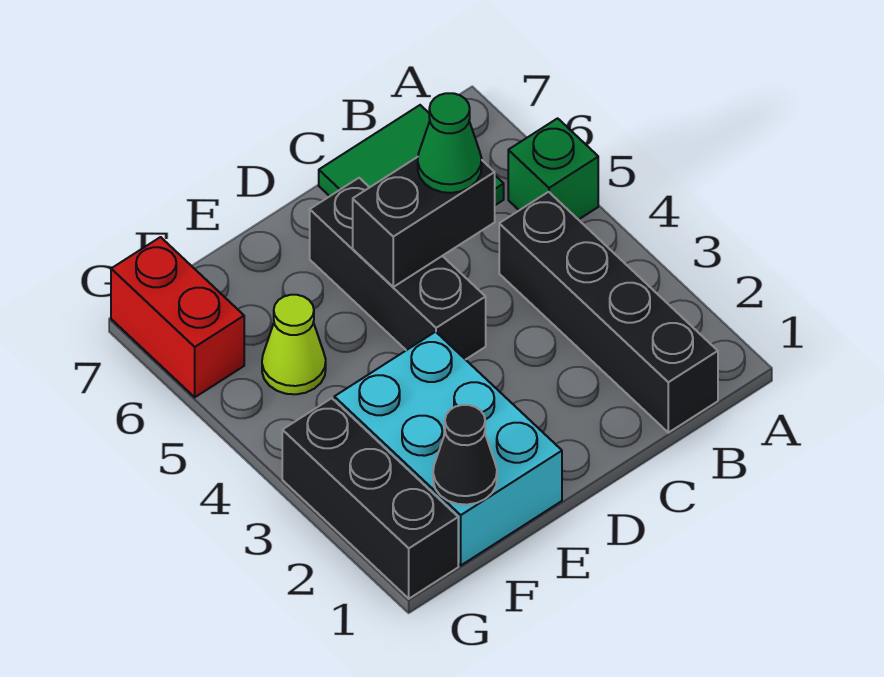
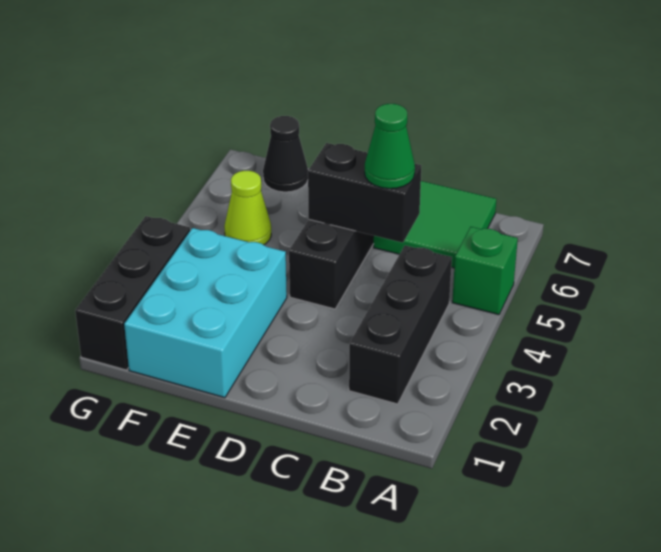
black 1x4 brick [499,192,718,433] -> black 1x3 brick [349,246,452,404]
black 1x1 cone [433,405,497,505] -> black 1x1 cone moved to [263,116,308,192]
red 1x2 brick [111,237,244,397] -> none

